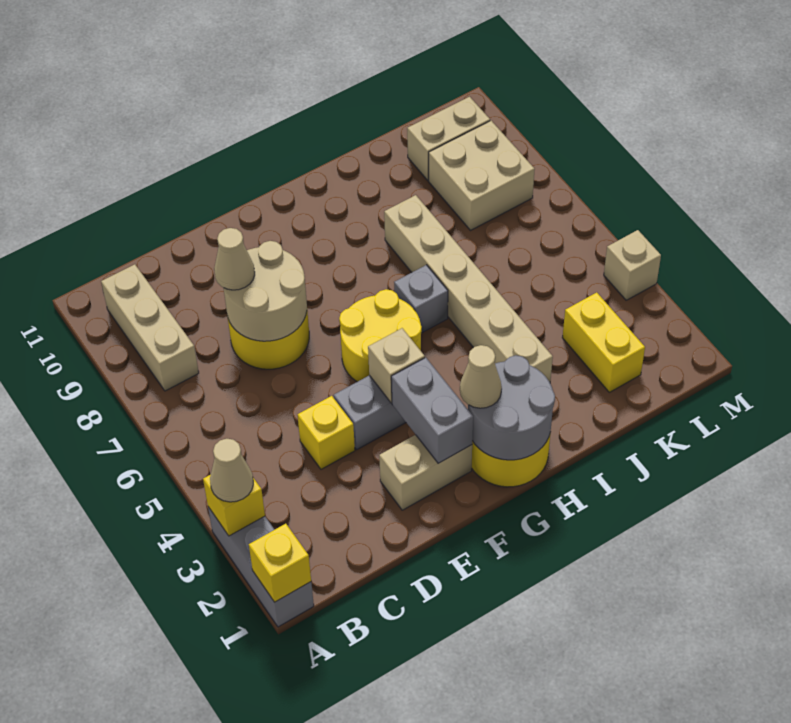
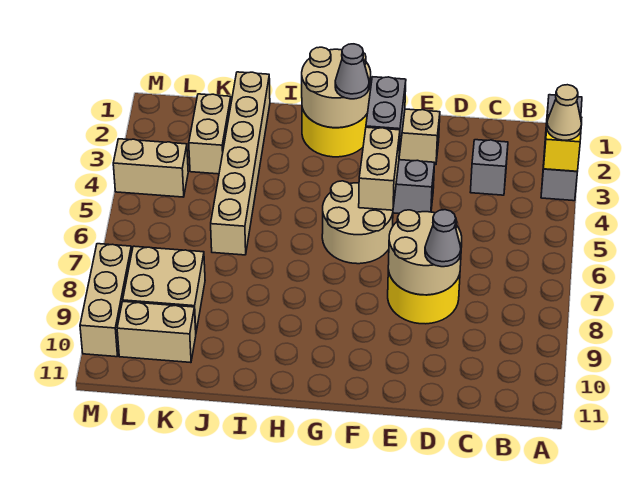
yellow 1x1 brick [249,524,311,602] -> none
tan 1x3 brick [101,264,199,391] -> tan 1x3 brick moved to [80,244,132,357]
yellow 1x1 brick [298,396,355,469] -> none
tan 1x1 cone [214,228,255,290] -> grey 1x1 cone [425,210,461,267]
tan 1x1 brick [368,328,425,403] -> tan 1x2 brick [359,127,400,210]
yellow 2x2 round brick [339,289,422,382] -> tan 2x2 round brick [322,181,393,264]
grey 2x2 round brick [468,355,555,460] -> tan 2x2 round brick [302,47,371,128]
tan 1x1 cone [460,345,502,408] -> grey 1x1 cone [335,44,369,99]
grey 1x1 brick [394,265,448,333] -> grey 1x1 brick moved to [470,140,508,195]
tan 1x6 brick [384,195,553,382] -> tan 1x6 brick moved to [211,72,270,255]
yellow 1x2 brick [562,292,645,392] -> tan 1x2 brick [189,94,231,174]
tan 1x1 brick [604,230,661,300] -> tan 1x2 brick [113,139,188,197]

